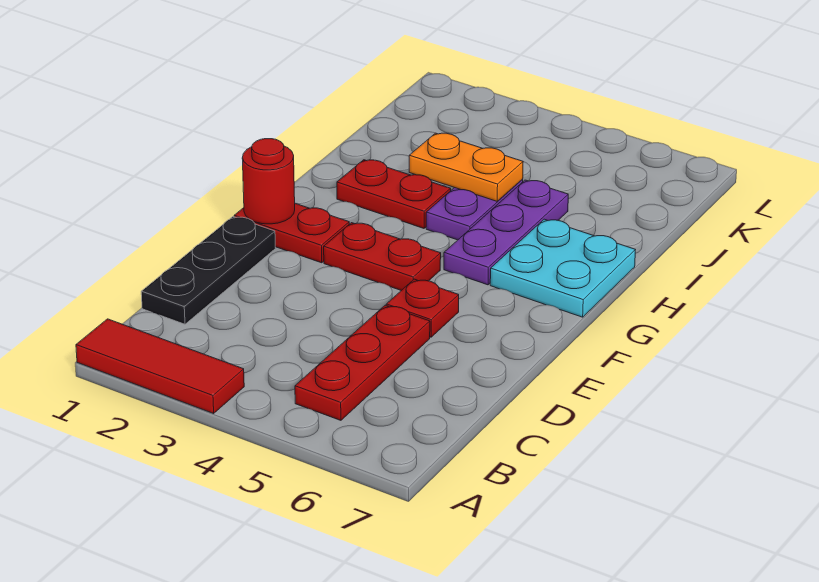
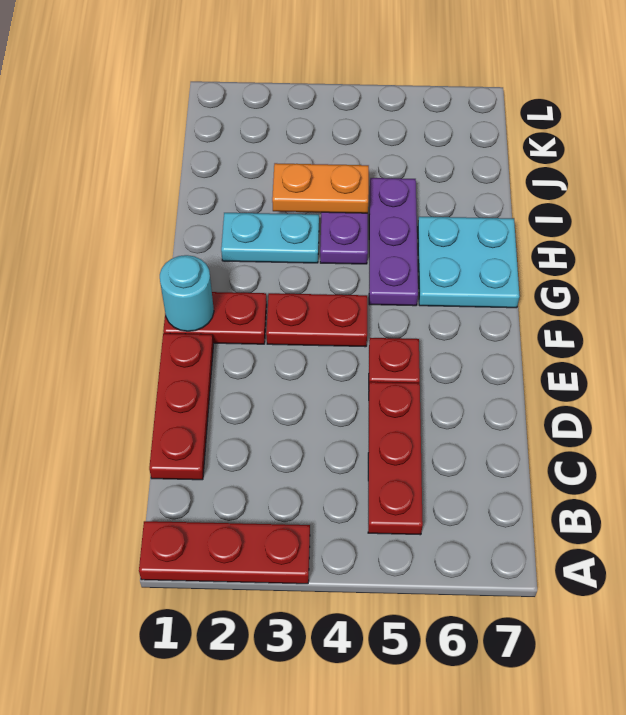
red 1x3 tile [76,319,244,413] -> red 1x3 plate [139,521,310,584]
black 1x3 plate [141,217,276,324] -> red 1x3 plate [149,333,213,480]
red 1x1 round brick [242,139,295,224] -> cyan 1x1 round brick [160,255,214,331]
red 1x2 plate [337,160,451,228] -> cyan 1x2 plate [221,213,319,263]

